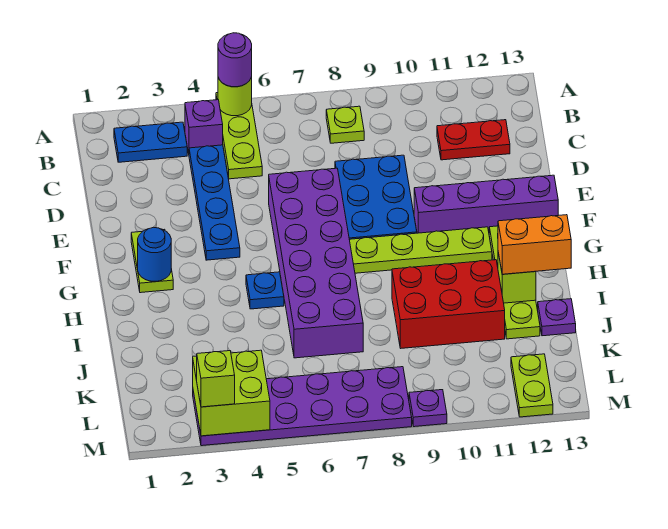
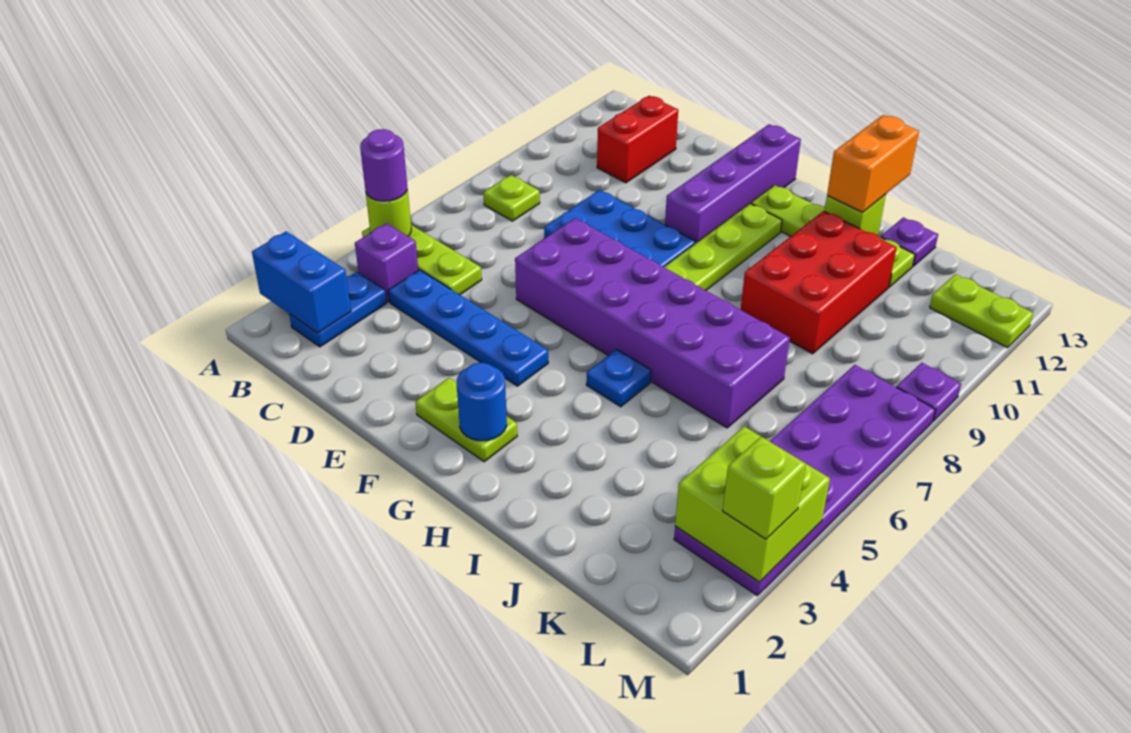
none -> blue 1x2 brick [252,231,351,333]
red 1x2 plate [437,120,510,160] -> red 1x2 brick [597,96,678,183]

